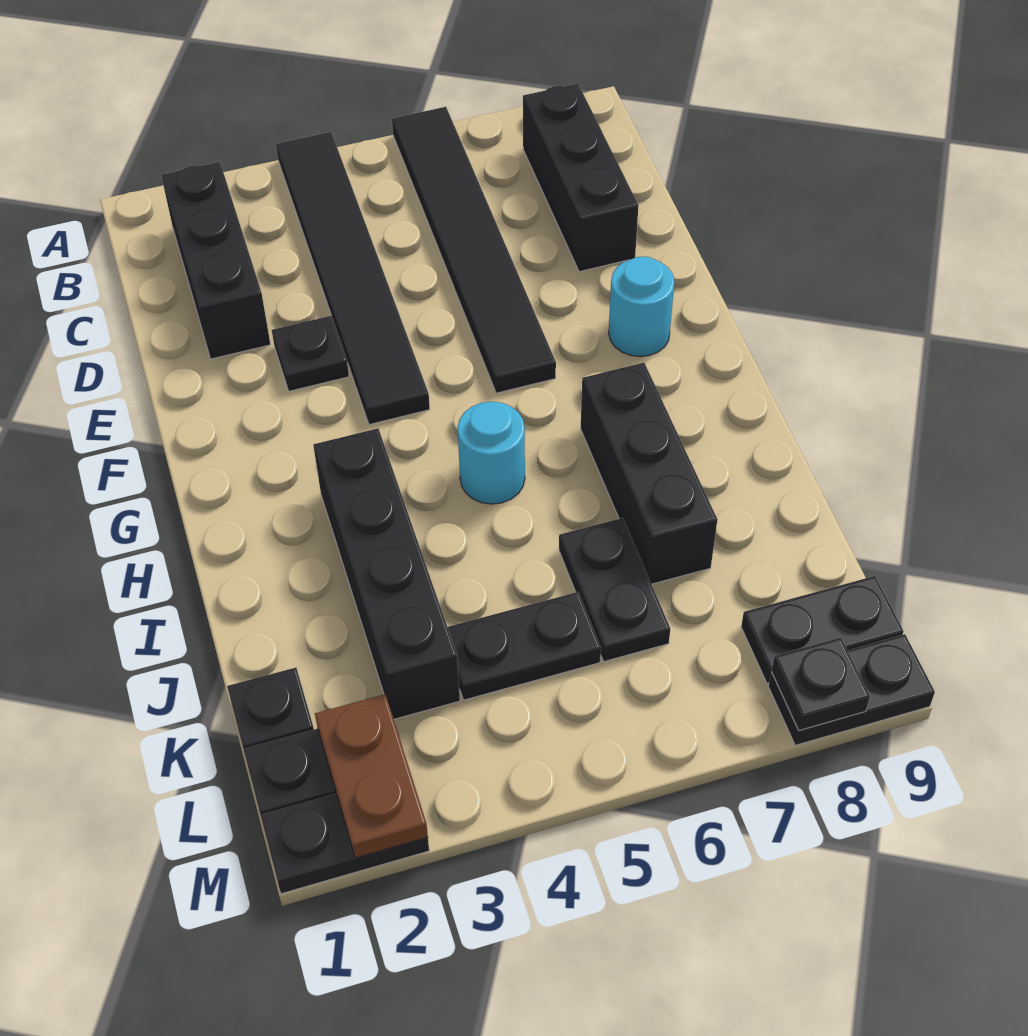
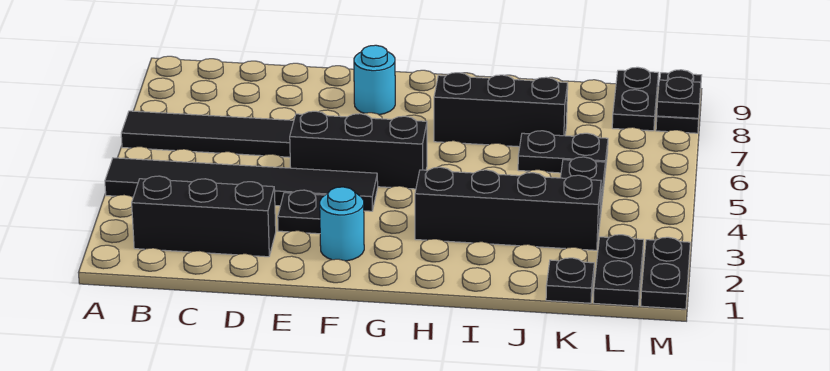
black 1x3 brick [523,83,639,272] -> black 1x3 brick moved to [290,111,427,189]
cyan 1x1 round brick [458,402,525,504] -> cyan 1x1 round brick moved to [320,187,364,261]
brown 1x2 plate [315,694,428,858] -> none

